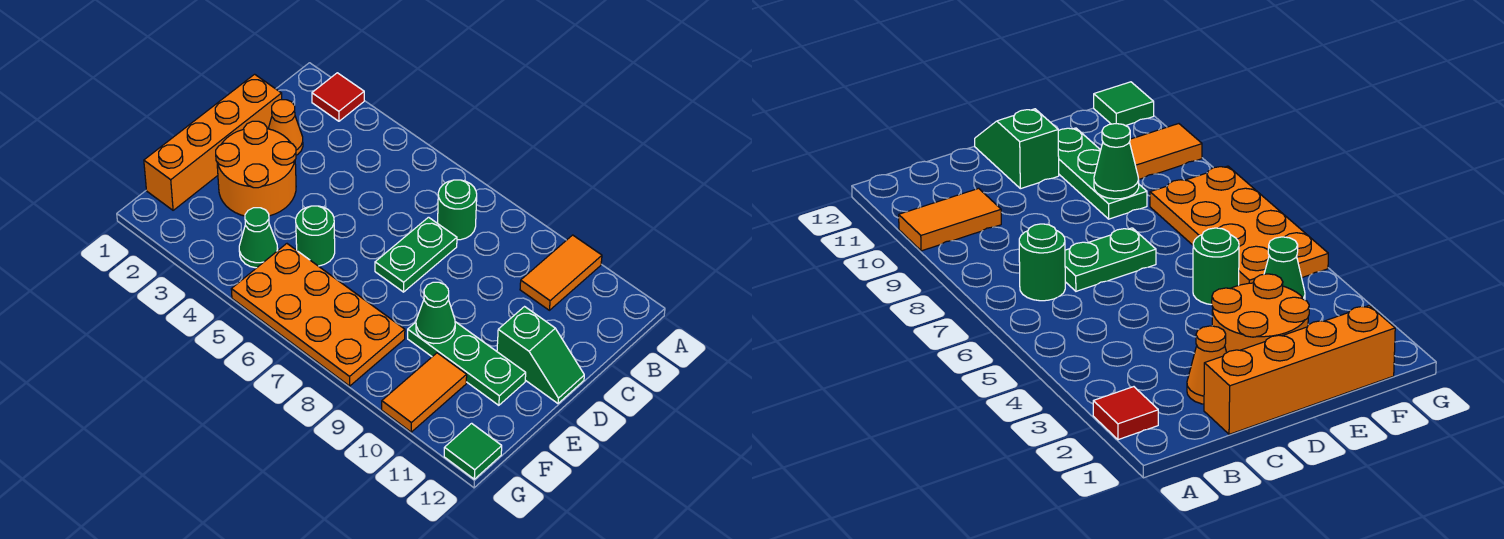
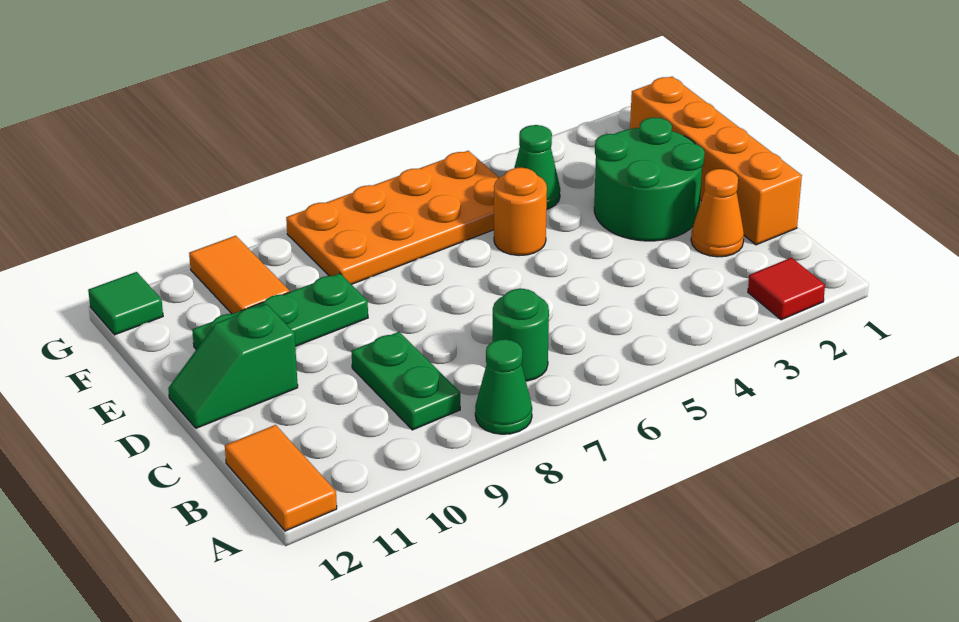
orange 1x2 tile [520,235,602,310] -> orange 1x2 tile moved to [225,425,337,531]
green 1x2 plate [375,217,457,292] -> green 1x2 plate moved to [352,332,460,430]
orange 2x2 round brick [216,121,296,216] -> green 2x2 round brick [594,118,705,241]
green 1x1 round brick [296,206,335,266] -> orange 1x1 round brick [494,168,547,255]
green 1x1 cone [416,282,455,344] -> green 1x1 cone moved to [475,339,532,434]

